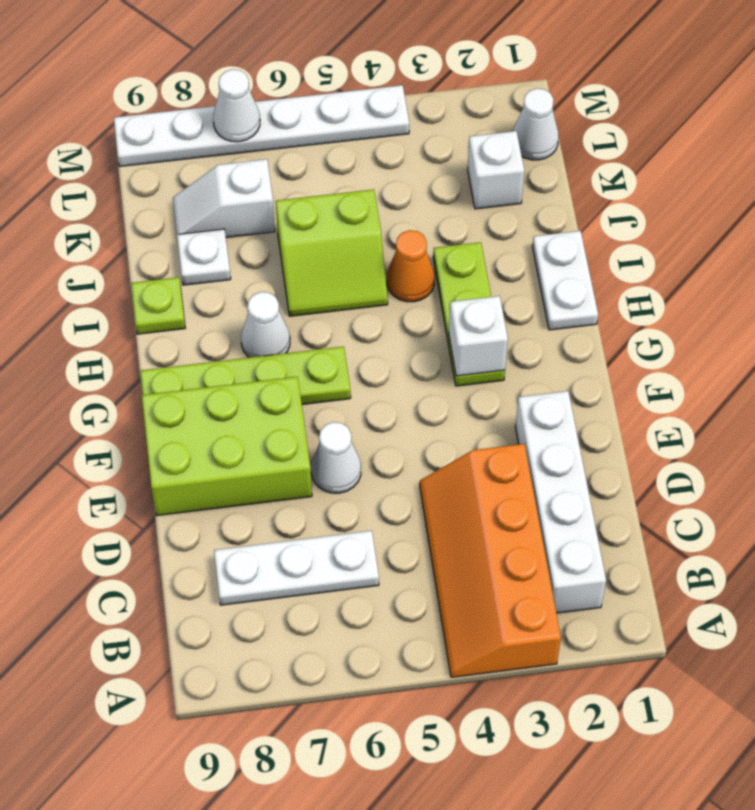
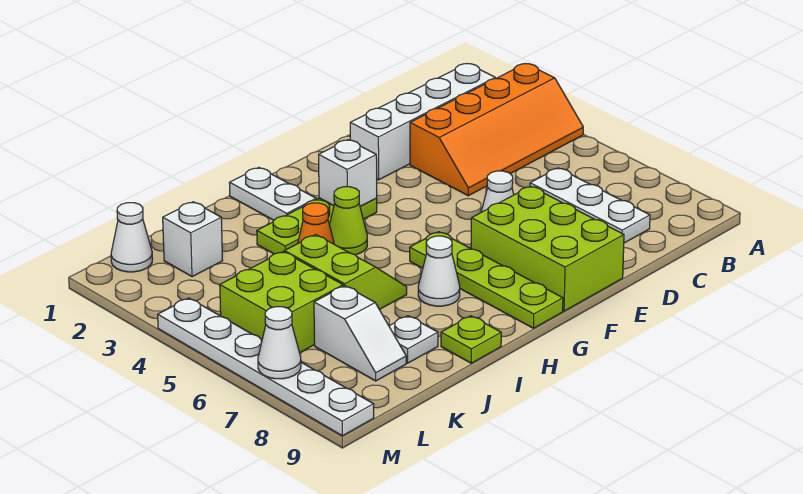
white 1x2 plate [532,231,598,330] -> white 1x2 plate turned to [229,168,316,220]
none -> lime 1x1 cone [329,187,367,255]
none -> lime 2x2 brick [220,252,343,353]

